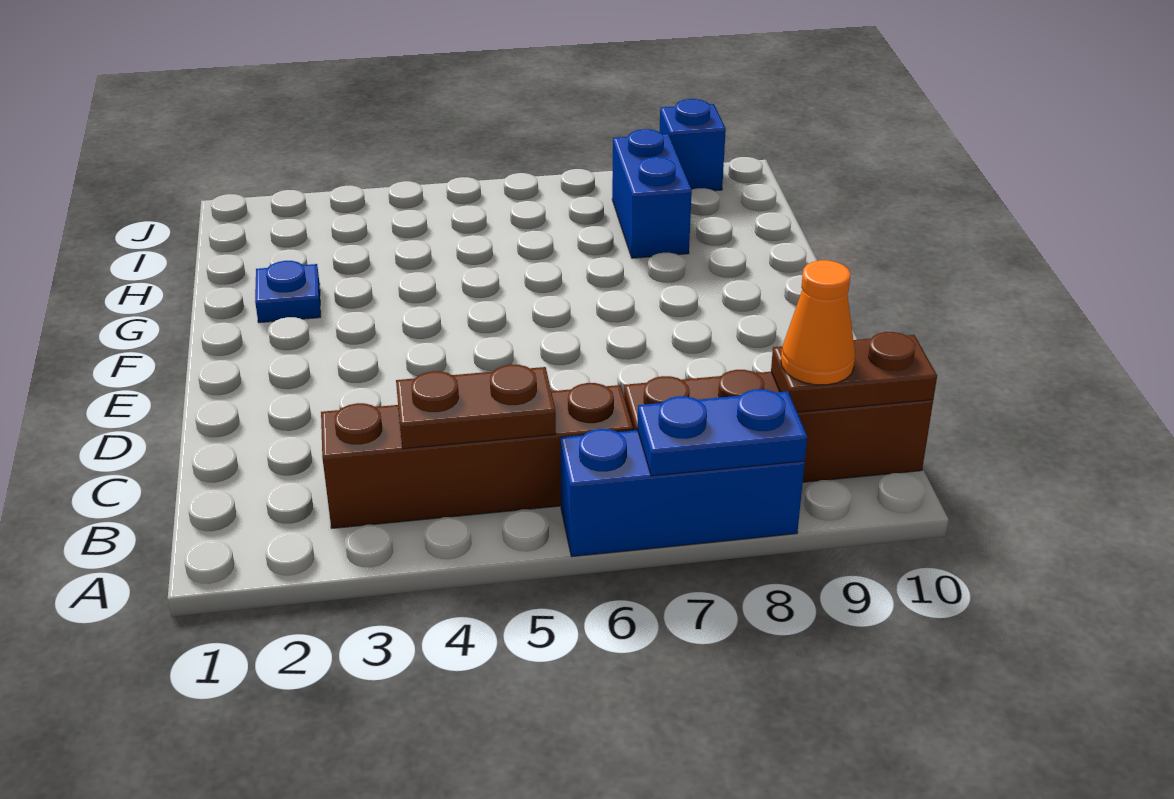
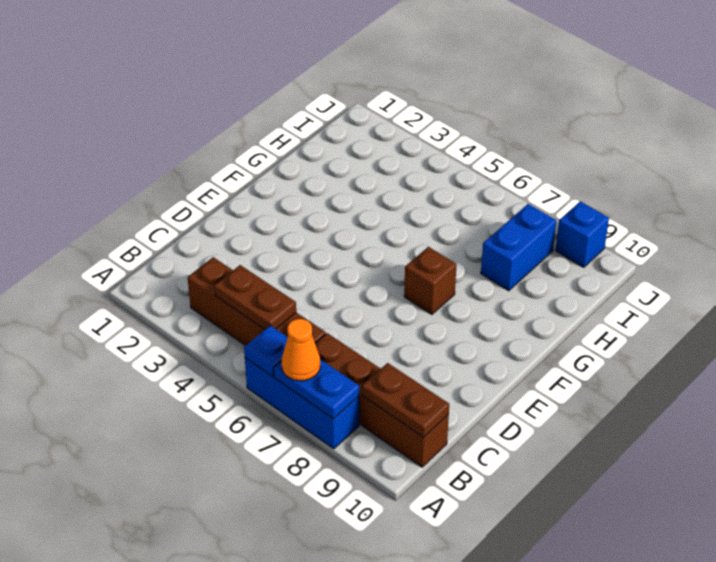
orange 1x1 cone [781,260,855,385] -> orange 1x1 cone moved to [282,319,320,381]
none -> brown 1x1 brick [404,247,457,314]
blue 1x1 plate [255,261,321,323] -> blue 1x1 plate moved to [244,325,288,377]

